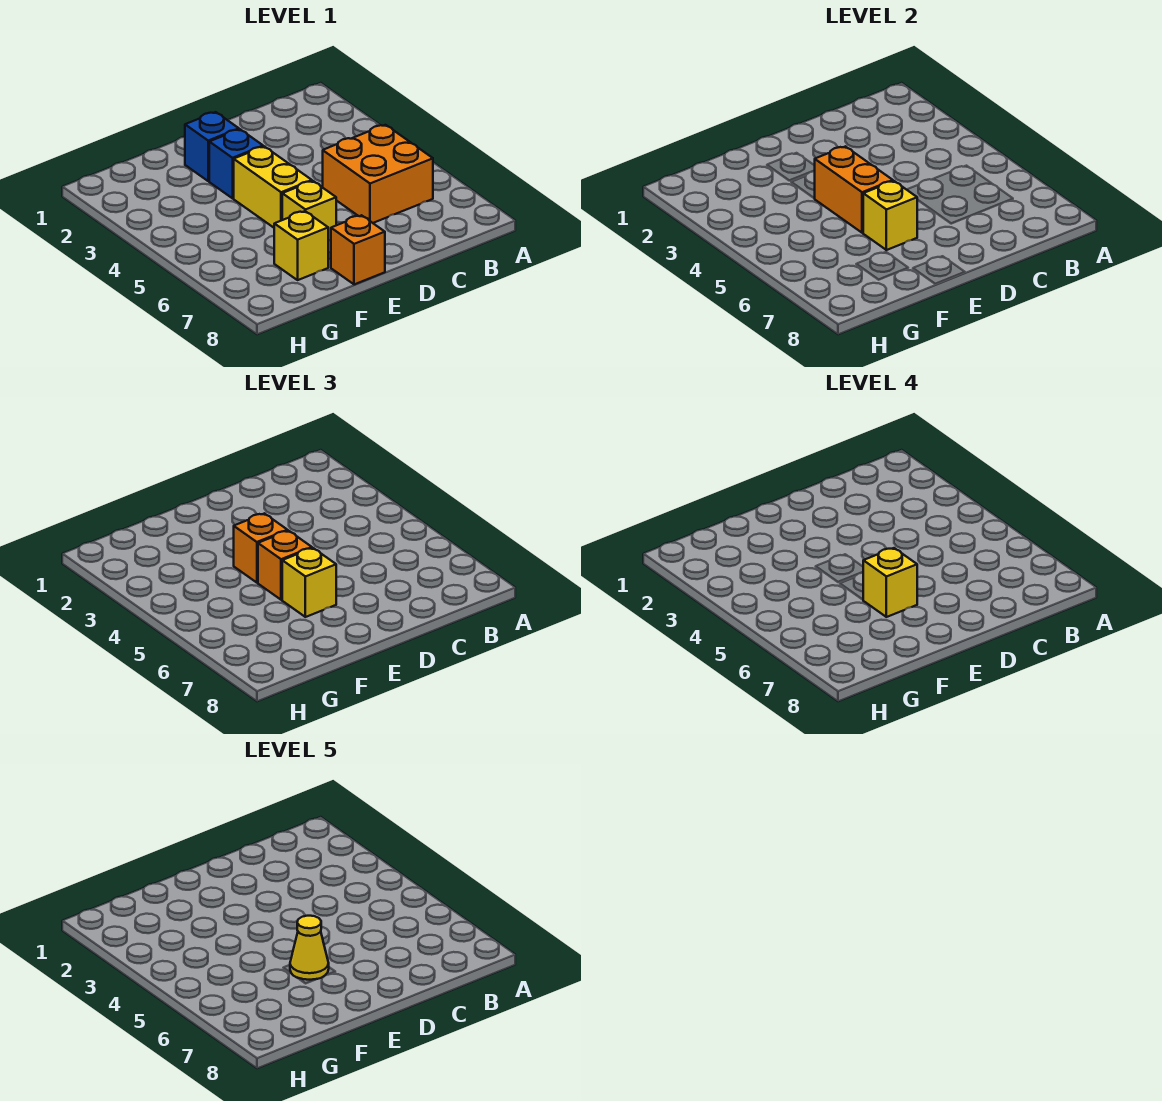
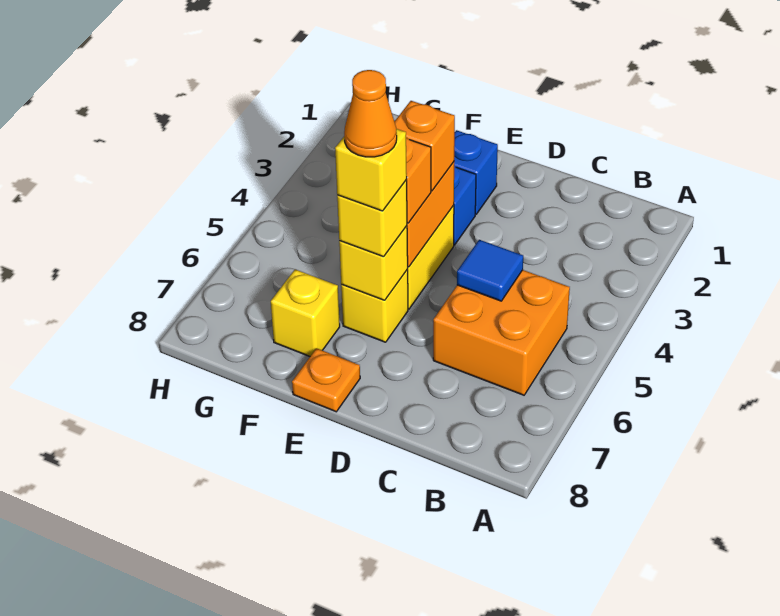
none -> blue 1x1 tile [457,240,523,301]
yellow 1x1 cone [290,916,329,980] -> orange 1x1 cone [344,70,397,157]
orange 1x1 brick [331,215,385,284] -> orange 1x1 plate [292,348,360,412]

